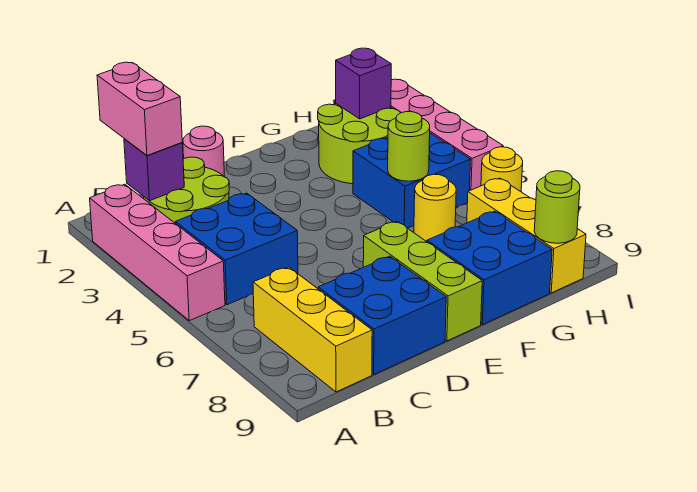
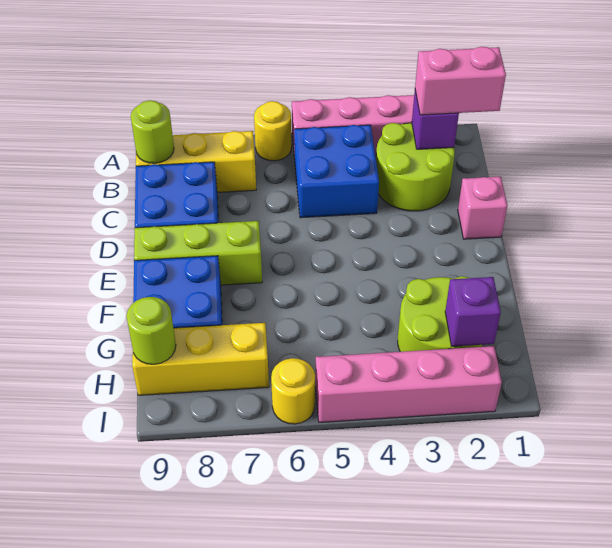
pink 1x1 round brick [183,126,225,177] -> pink 1x1 brick [458,176,507,239]
blue 2x2 brick [353,133,471,228] -> none
lime 1x1 round brick [388,112,430,181] -> lime 1x1 round brick moved to [131,100,174,163]
yellow 1x1 round brick [414,174,456,242] -> yellow 1x1 round brick moved to [254,101,292,161]

